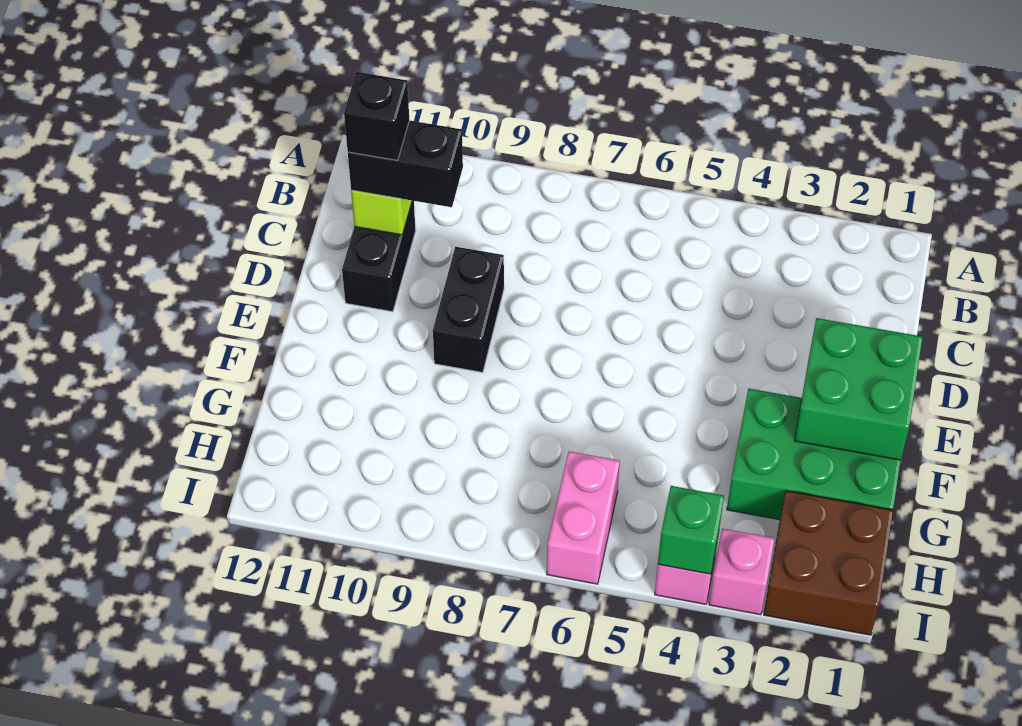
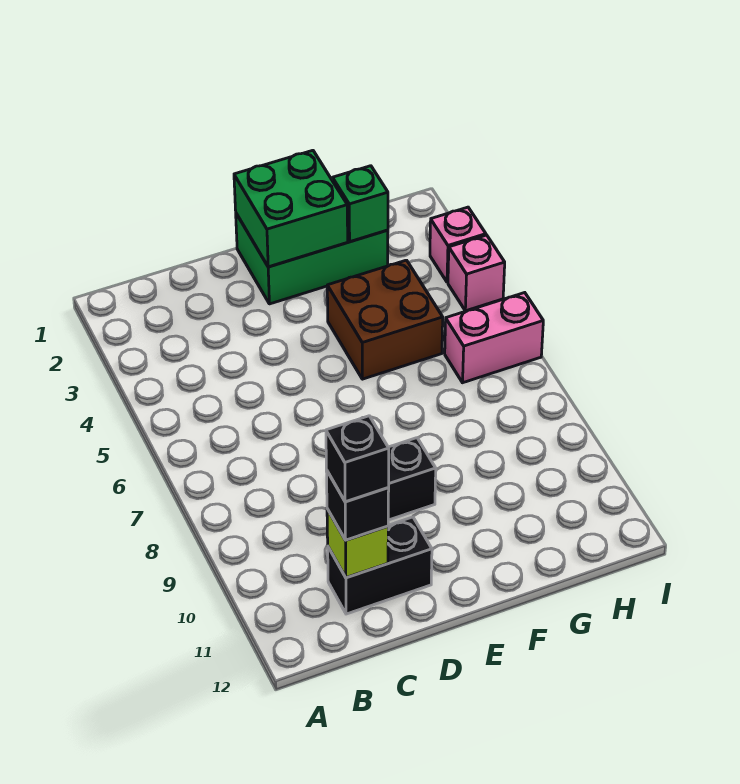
black 1x2 brick [348,121,463,207] -> black 1x1 brick [326,470,389,540]
green 2x3 brick [727,389,901,520] -> green 2x3 brick turned to [236,214,388,304]
brown 2x2 brick [764,491,893,635] -> brown 2x2 brick moved to [327,260,443,379]
green 1x1 brick [658,486,724,574] -> green 1x1 brick moved to [333,166,388,242]

